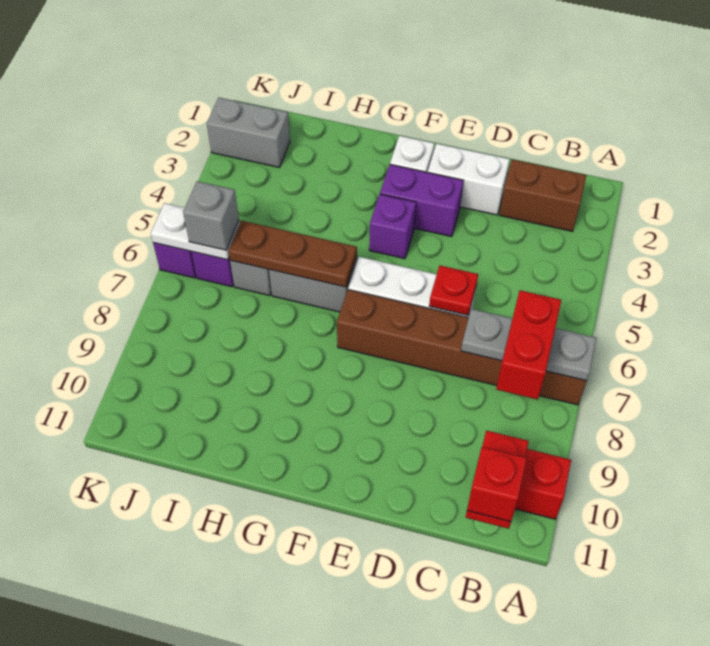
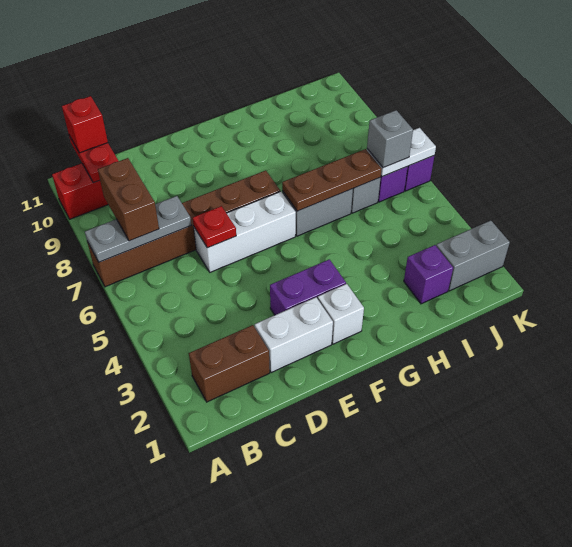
red 1x2 brick [496,290,561,399] -> brown 1x2 brick [98,158,159,241]
purple 1x1 brick [369,194,416,259] -> purple 1x1 brick moved to [404,245,453,304]

